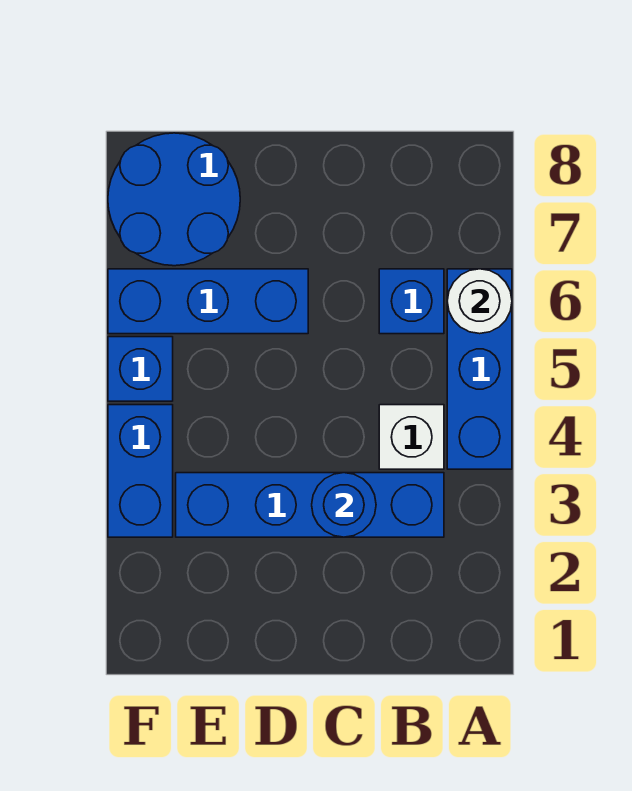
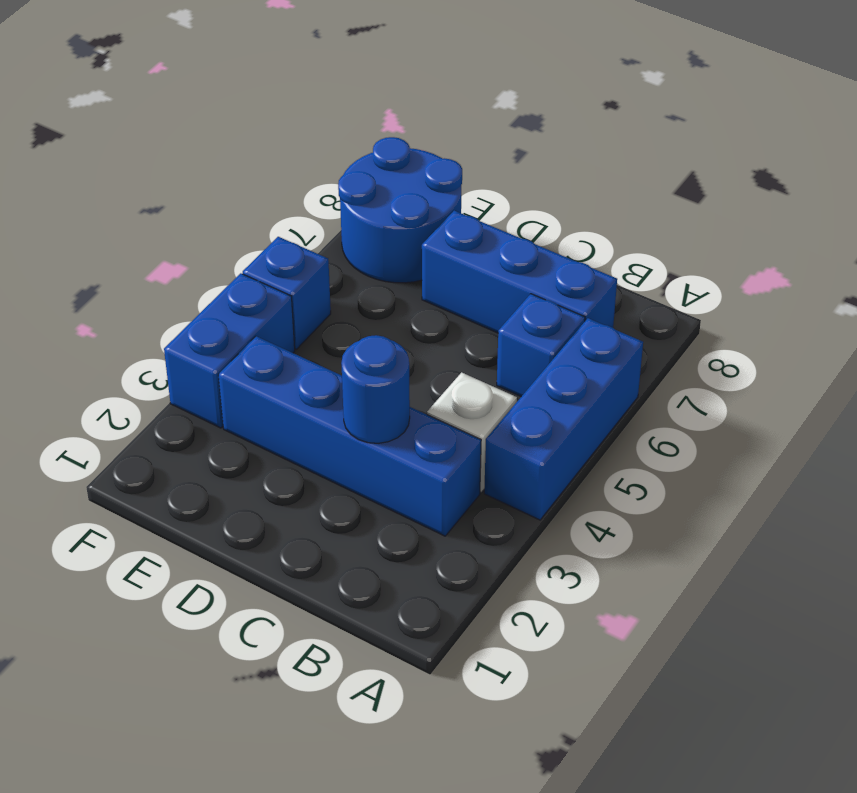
white 1x1 round brick [447,269,512,334] -> none
blue 1x3 brick [108,269,308,334] -> blue 1x3 brick moved to [422,211,617,333]

